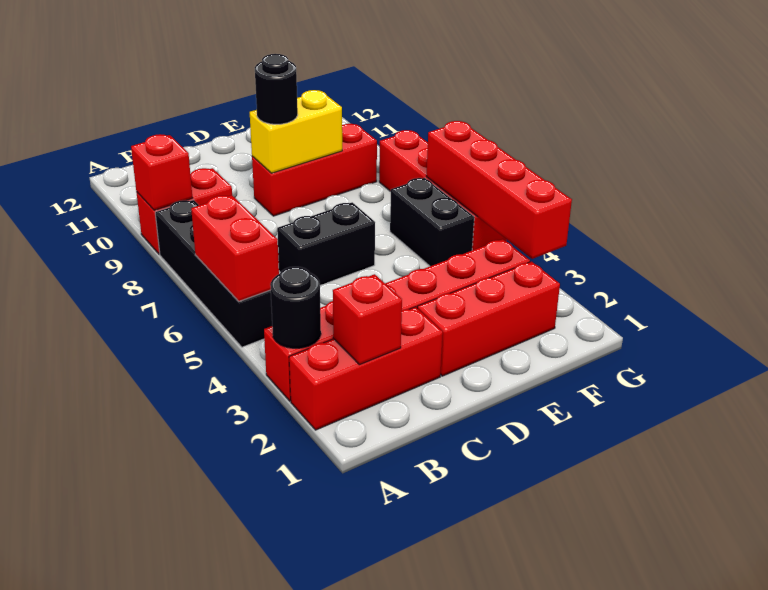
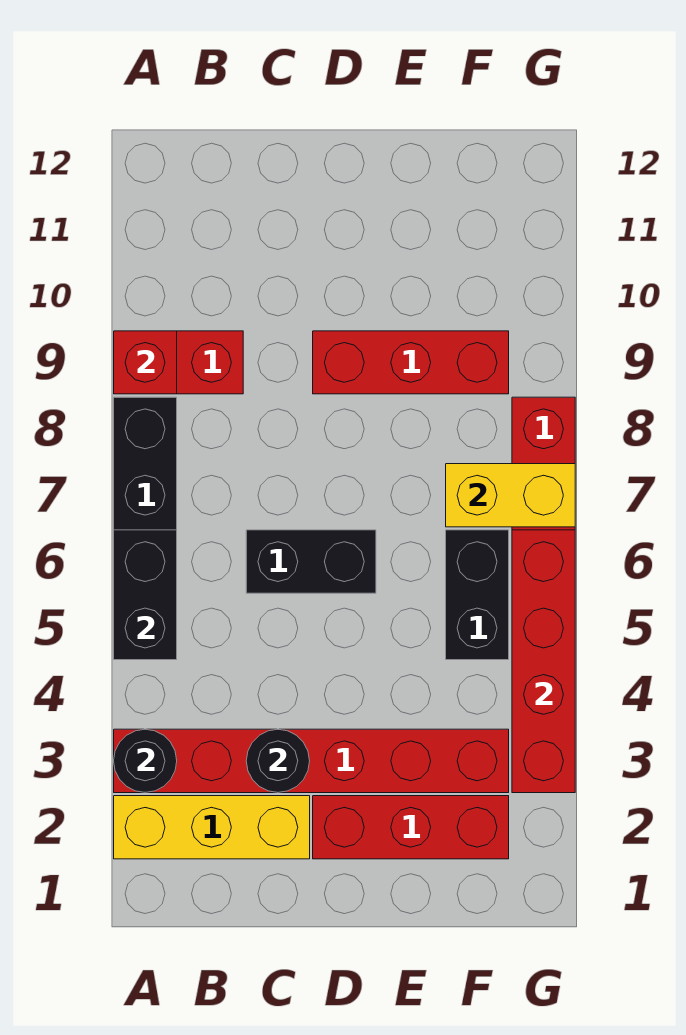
red 1x3 brick [289,307,443,430] -> yellow 1x3 brick [114,796,310,859]
red 1x2 brick [191,195,279,301] -> black 1x2 brick [114,530,177,660]
red 1x1 brick [333,274,402,365] -> none
yellow 1x2 brick [250,90,342,173] -> yellow 1x2 brick moved to [446,464,575,527]
black 1x1 round brick [255,54,298,124] -> black 1x1 round brick moved to [246,729,310,793]

